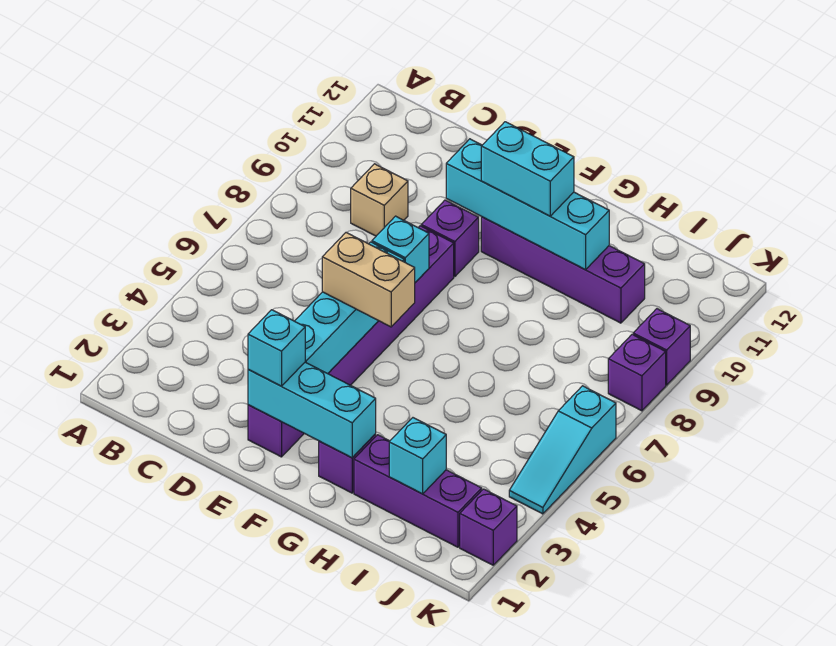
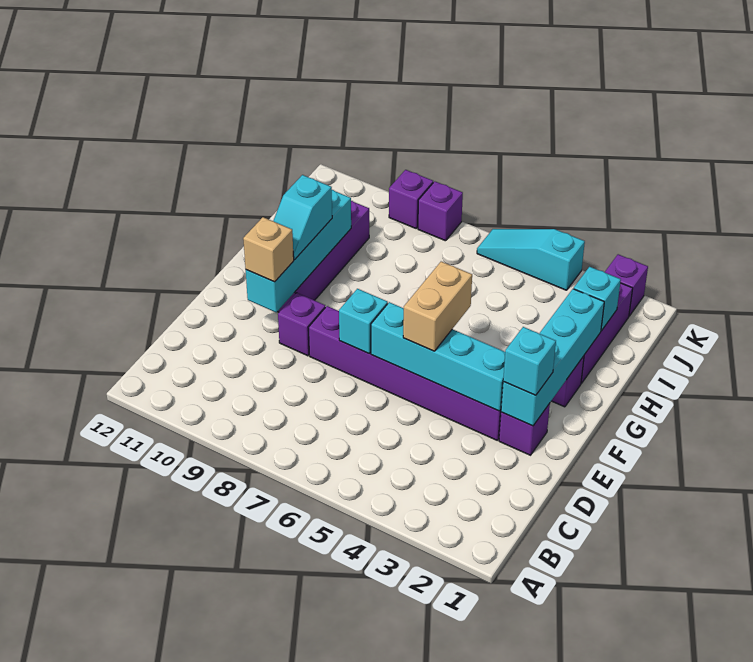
tan 1x1 brick [351,164,408,236] -> tan 1x1 brick moved to [243,217,294,282]
cyan 1x3 brick [248,362,376,458] -> cyan 1x4 brick [501,289,604,426]
cyan 1x2 brick [481,122,574,216] -> cyan 1x2 slope [273,175,332,260]
cyan 1x3 slope [509,386,616,514] -> cyan 1x3 slope turned to [477,229,585,290]

